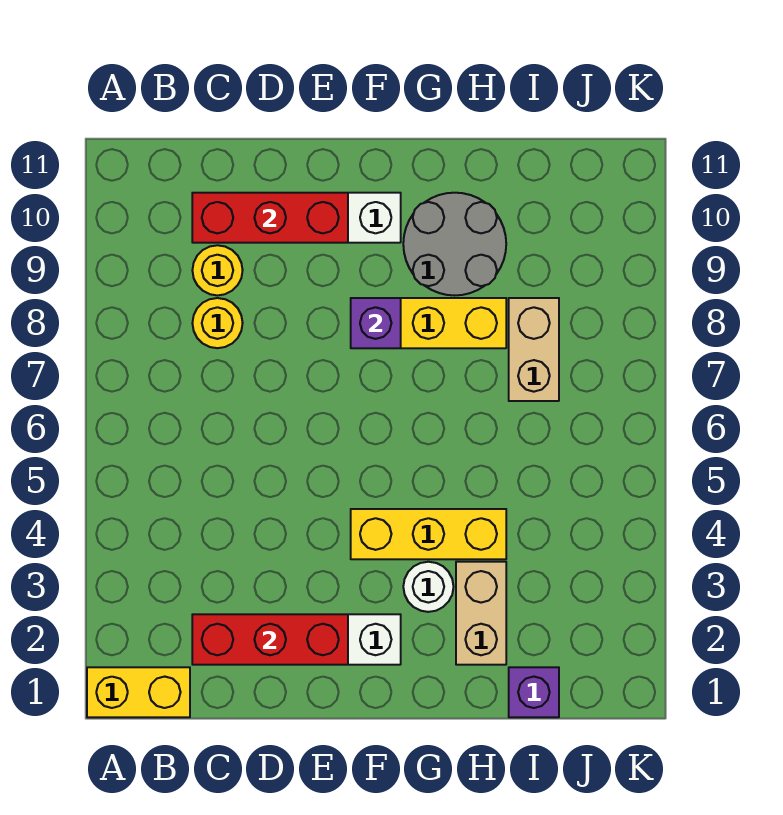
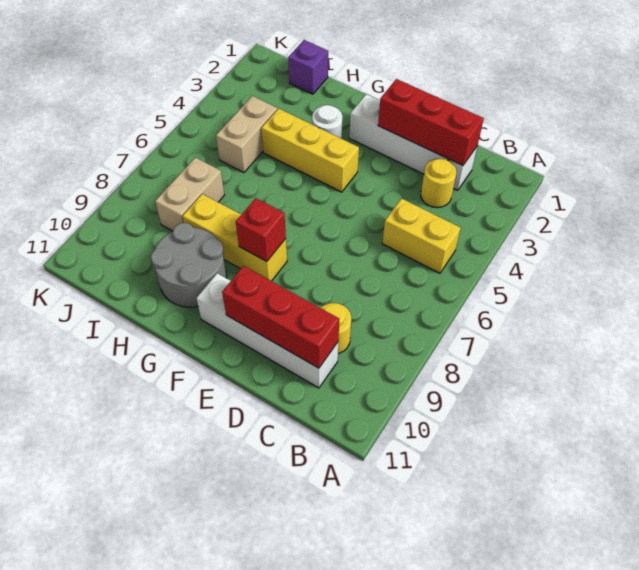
yellow 1x2 brick [87,667,190,717] -> yellow 1x2 brick moved to [382,198,461,273]
yellow 1x1 round brick [192,298,243,348] -> yellow 1x1 round brick moved to [421,158,456,208]
purple 1x1 brick [351,298,401,348] -> red 1x1 brick [236,198,286,262]
tan 1x2 brick [456,562,506,665] -> tan 1x2 brick moved to [216,96,277,173]

